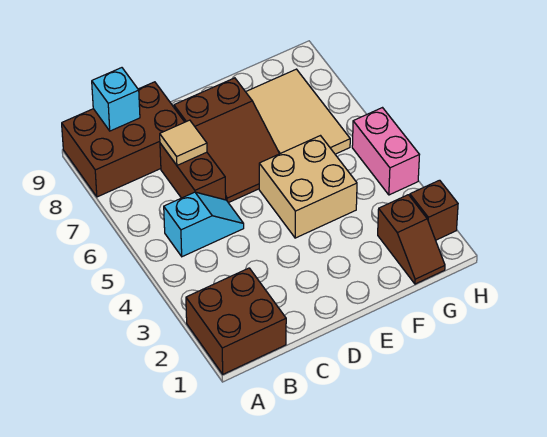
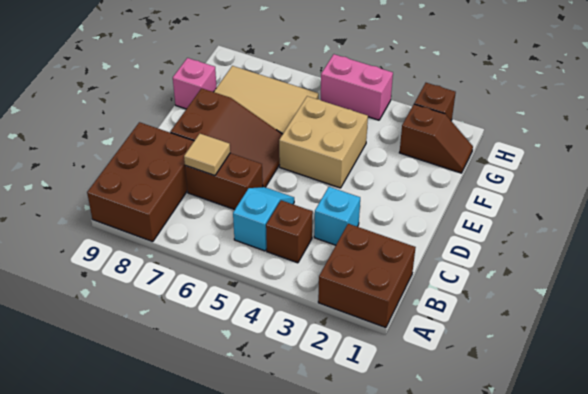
none -> brown 1x1 brick [266,200,313,263]
cyan 1x1 brick [92,68,140,131] -> cyan 1x1 brick moved to [314,187,360,245]
none -> pink 1x1 brick [173,58,217,109]

